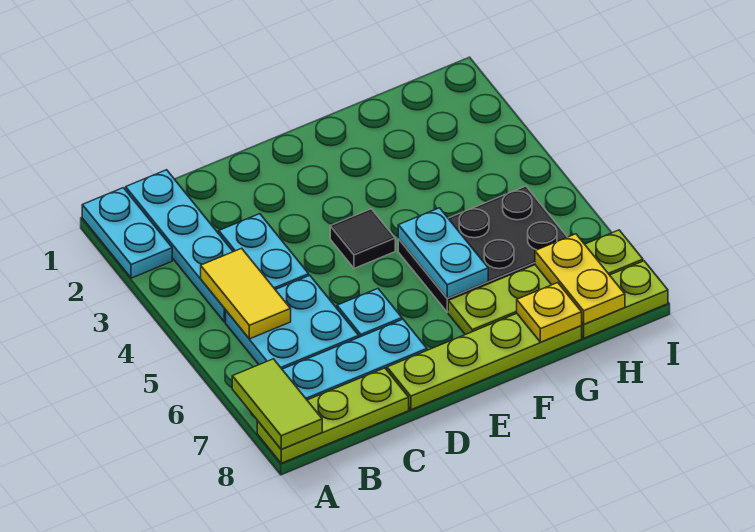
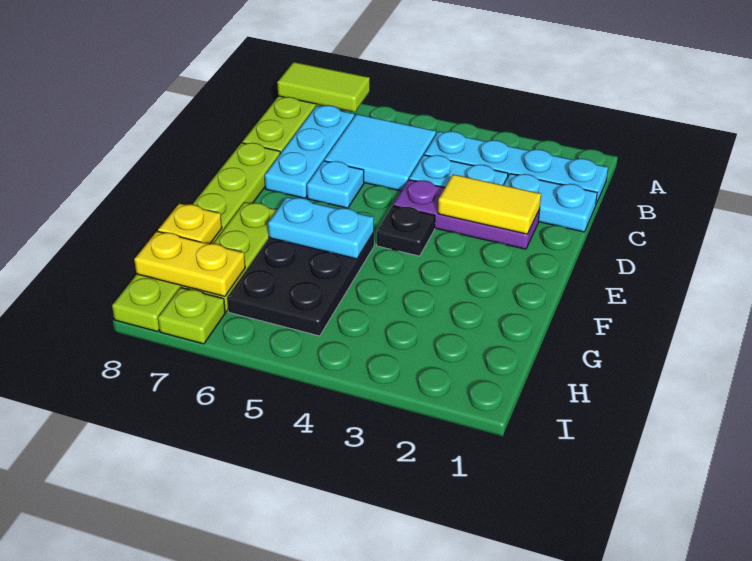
cyan 1x2 plate [82,188,172,278] -> cyan 1x2 plate moved to [504,174,597,232]
yellow 1x2 tile [201,248,291,339] -> yellow 1x2 tile moved to [438,174,541,234]
cyan 2x2 plate [226,275,359,369] -> cyan 2x2 tile [324,114,436,191]
none -> purple 1x3 plate [393,180,540,249]
black 1x1 tile [330,209,395,268] -> black 1x1 plate [377,206,435,256]

